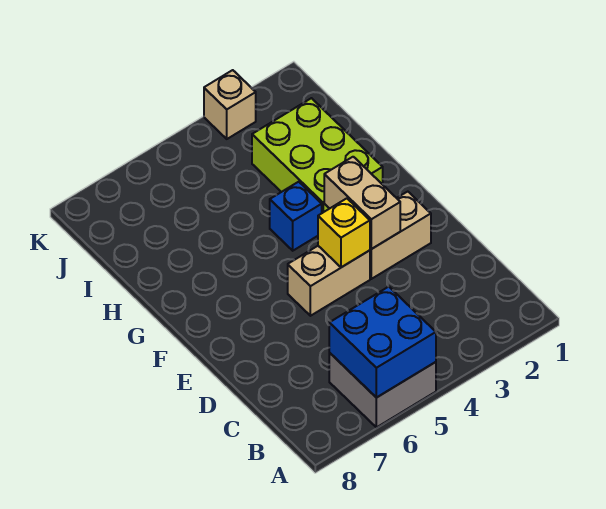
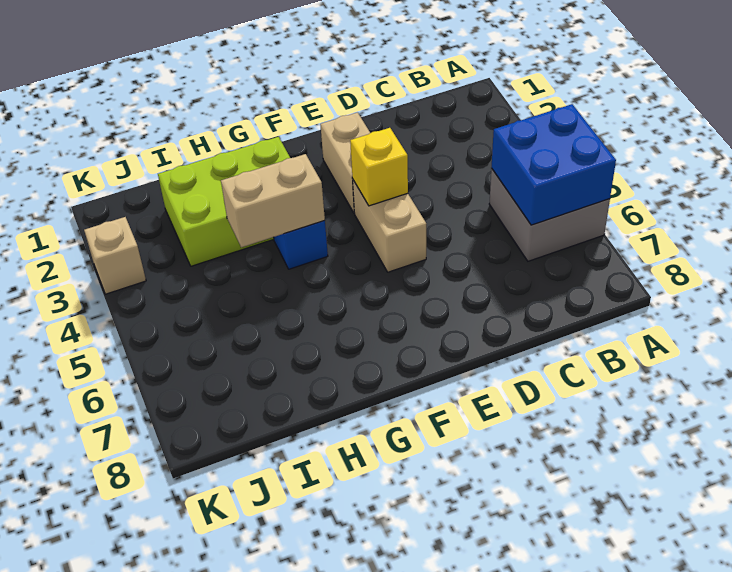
tan 1x2 brick [324,157,400,249] -> tan 1x2 brick moved to [221,154,325,247]

